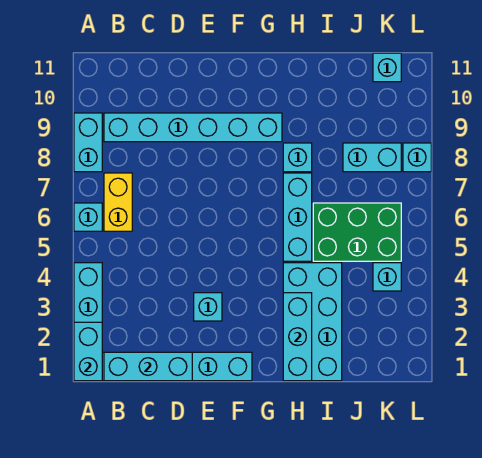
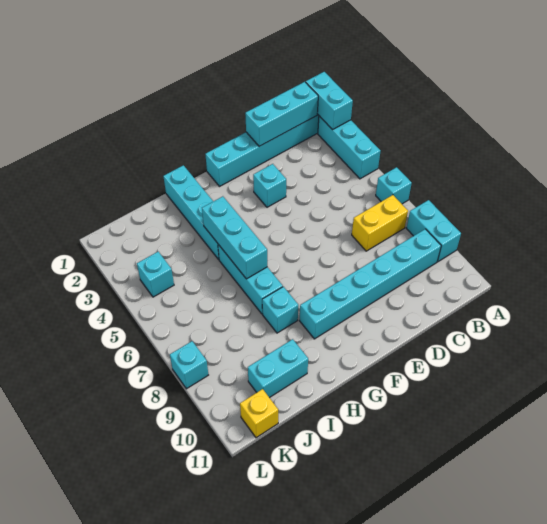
yellow 1x2 brick [104,173,132,231] -> yellow 1x2 brick turned to [352,195,408,251]
cyan 2x4 brick [283,263,342,381] -> cyan 1x4 brick [163,165,219,259]
cyan 1x3 brick [283,293,312,381] -> cyan 1x3 brick moved to [202,196,267,279]
green 2x3 brick [313,203,401,261] -> none
cyan 1x2 brick [343,143,401,172] -> cyan 1x2 brick moved to [248,339,308,398]
cyan 1x1 brick [373,53,401,82] -> yellow 1x1 brick [240,389,278,438]

